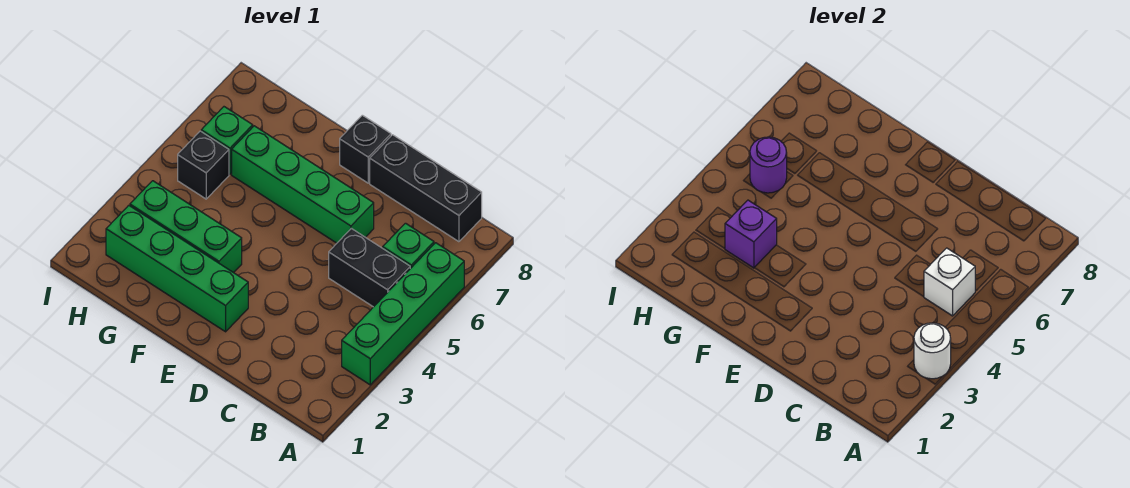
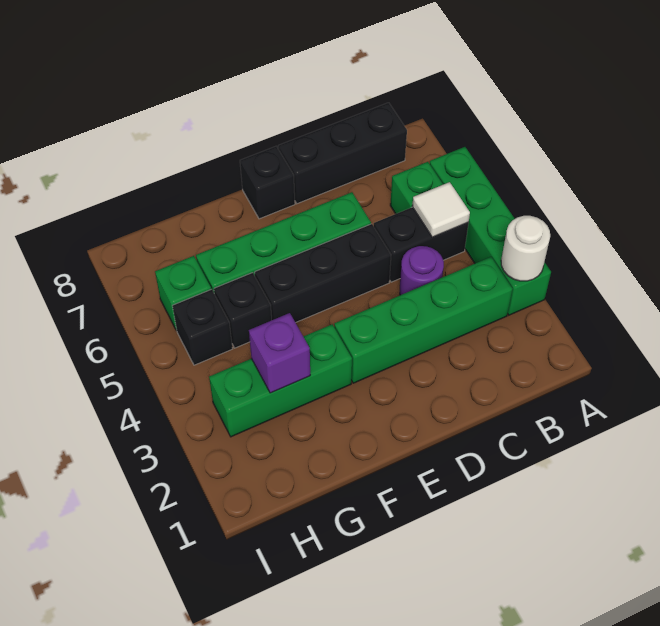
white 1x1 brick [924,248,975,316] -> white 1x1 tile [412,182,470,237]
none -> black 1x3 brick [255,224,391,323]
green 1x4 brick [106,205,248,332] -> green 1x4 brick moved to [334,257,512,383]
none -> black 1x1 brick [214,273,272,348]
purple 1x1 round brick [750,137,787,193] -> purple 1x1 round brick moved to [400,246,444,295]

